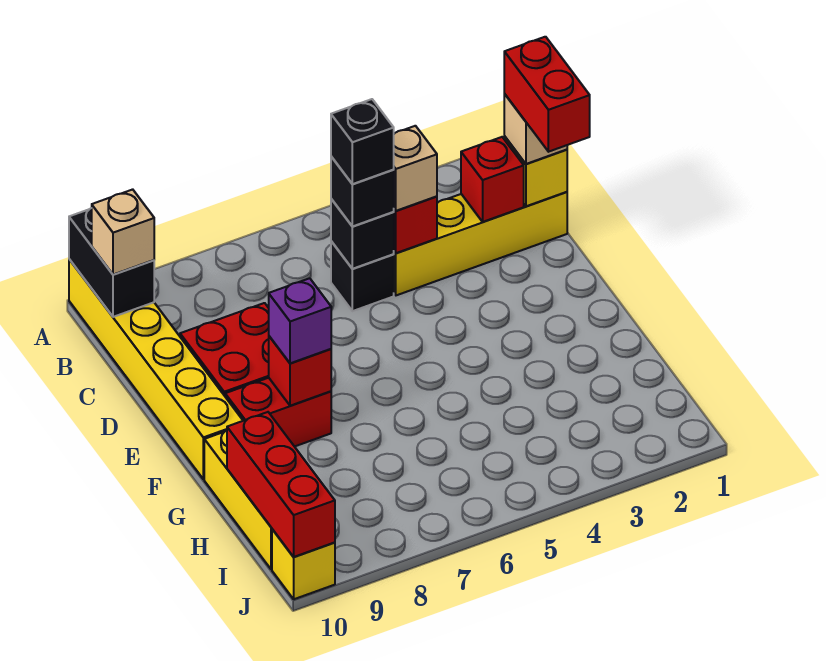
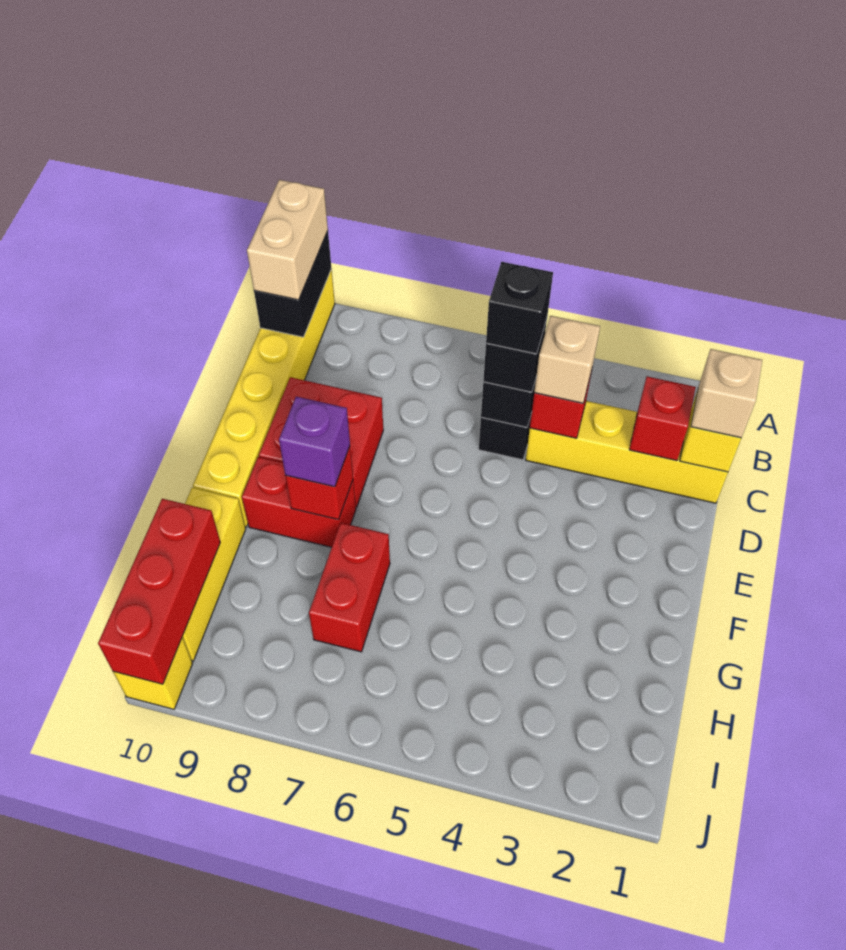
tan 1x1 brick [92,189,154,275] -> tan 1x2 brick [247,180,328,300]
red 1x2 brick [504,37,590,152] -> red 1x2 brick moved to [309,523,390,652]

